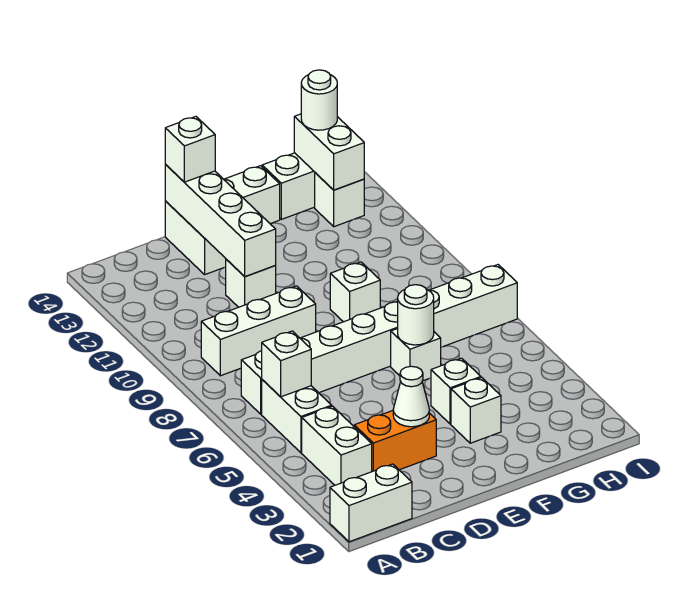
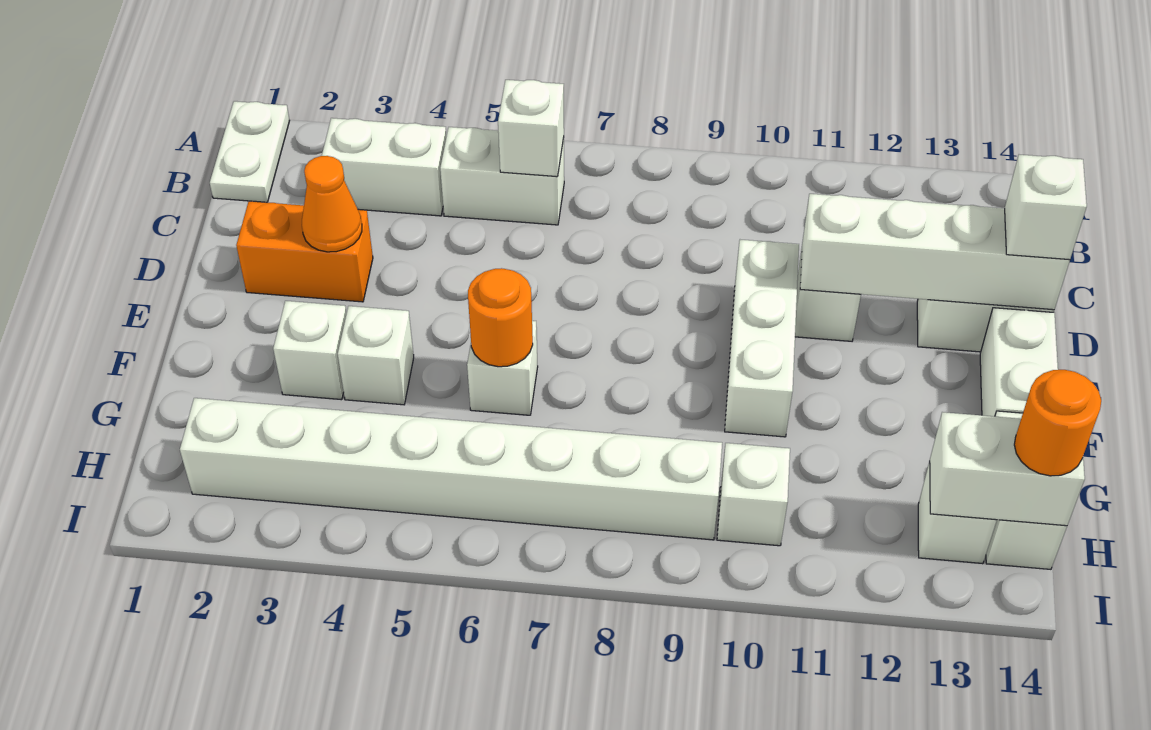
white 1x2 brick [330,464,412,542] -> white 1x2 plate [210,101,290,202]
white 1x8 brick [241,265,517,414] -> white 1x8 brick turned to [180,398,722,540]
white 1x3 brick [201,286,316,376] -> white 1x3 brick moved to [725,240,799,437]
orange 1x2 brick [354,411,436,471] -> orange 1x2 brick turned to [236,201,373,302]
white 1x1 cone [393,366,429,427] -> orange 1x1 cone [302,156,362,252]
white 1x1 round brick [398,285,434,345] -> orange 1x1 round brick [468,268,533,367]
white 1x1 brick [330,262,380,322] -> white 1x1 brick moved to [717,443,790,546]
white 1x1 round brick [301,70,337,130] -> orange 1x1 round brick [1014,370,1101,476]

